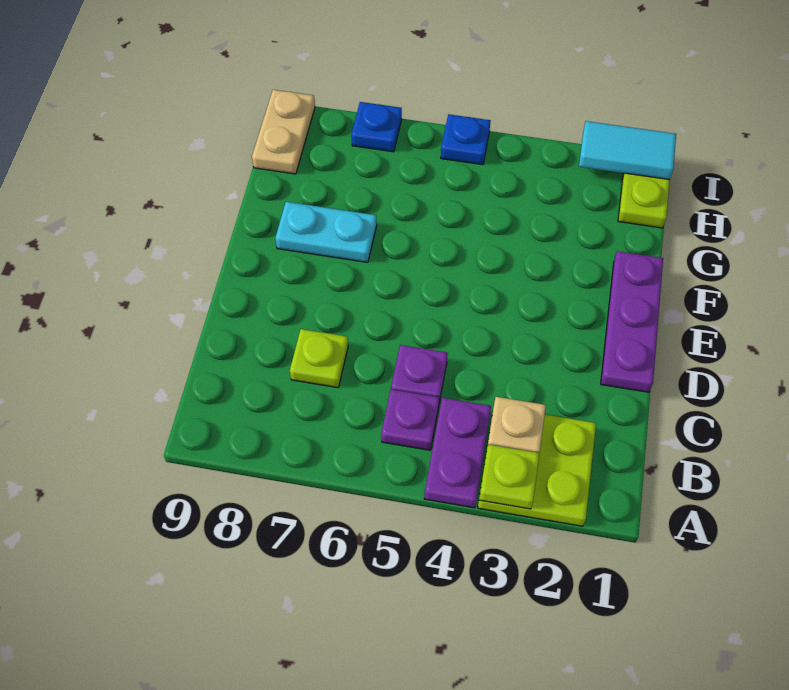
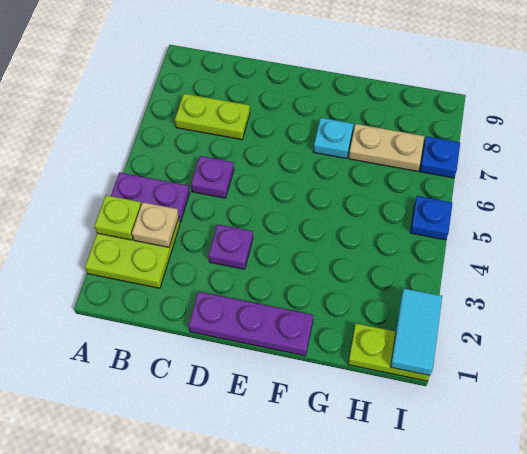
purple 1x1 plate [381,389,439,450] -> purple 1x1 plate moved to [209,224,253,269]
lime 1x1 plate [290,329,348,388] -> lime 1x2 plate [175,94,250,140]
cyan 1x2 plate [275,202,377,262] -> cyan 1x1 plate [314,118,353,159]
tan 1x2 plate [252,90,315,174] -> tan 1x2 plate moved to [349,124,424,171]

